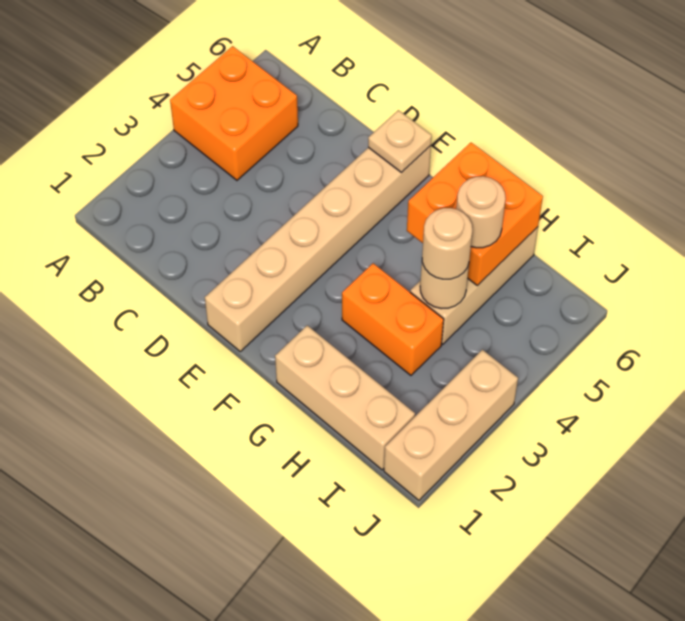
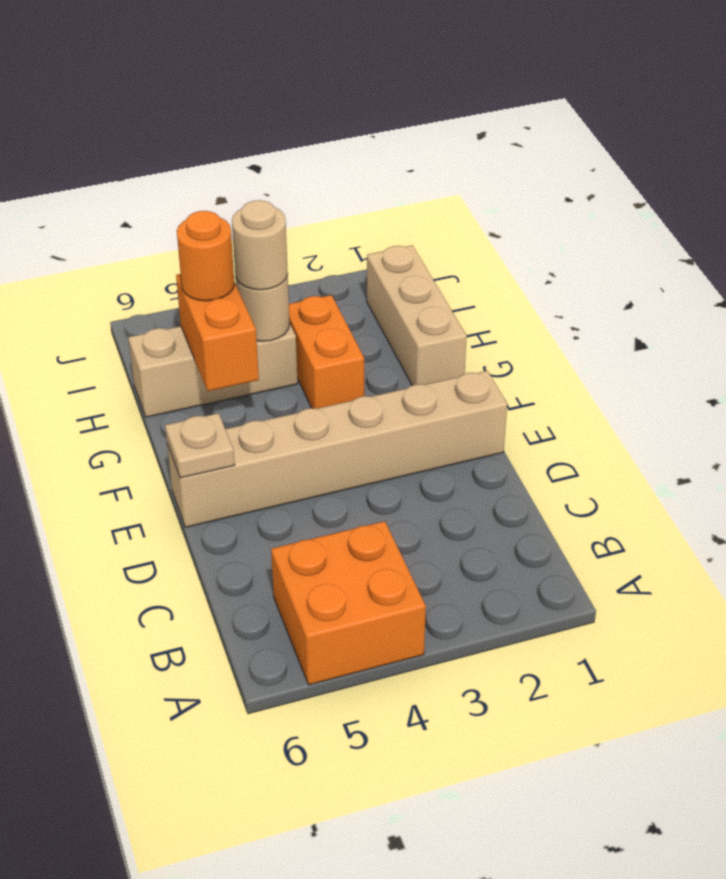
orange 2x2 brick [407,143,543,286] -> orange 1x2 brick [176,274,259,391]
tan 1x1 round brick [456,176,506,248] -> orange 1x1 round brick [177,211,234,301]
tan 1x3 brick [384,350,518,500] -> none

